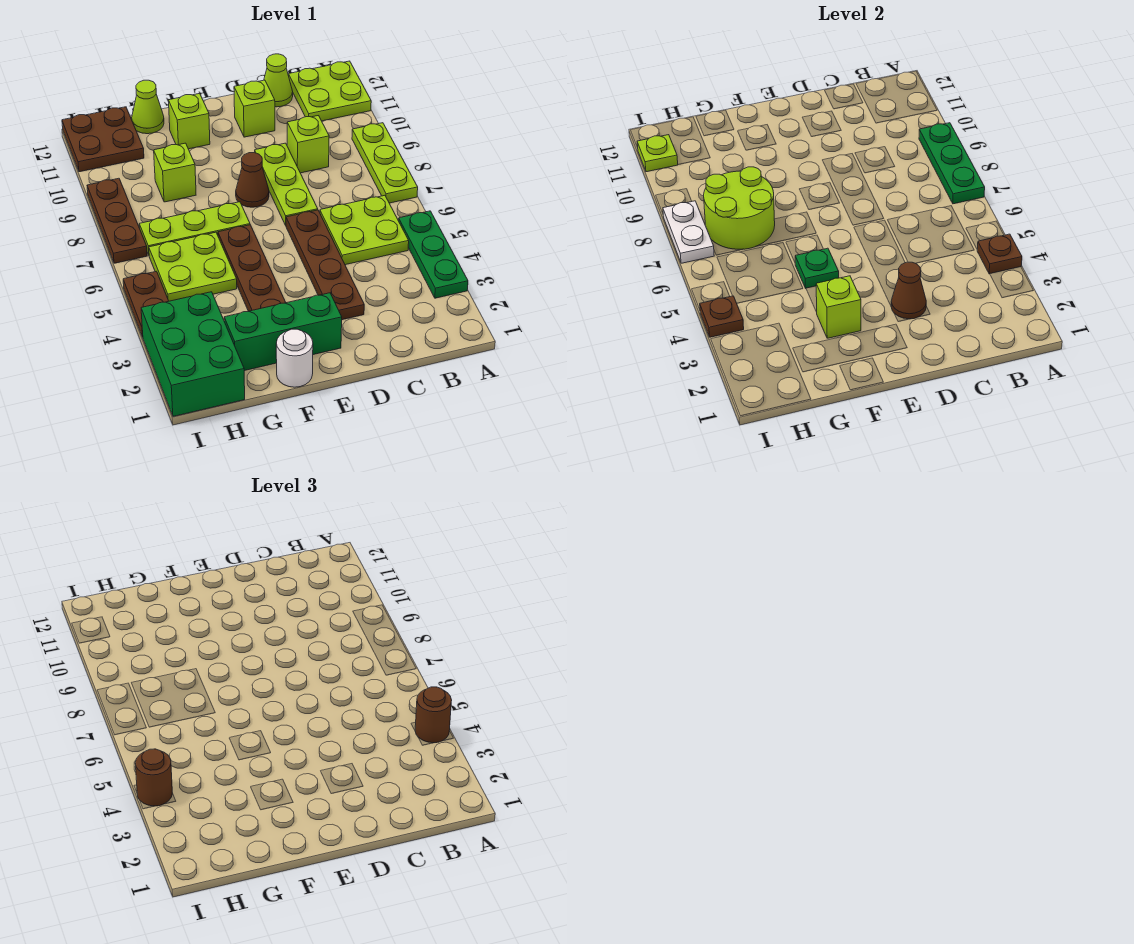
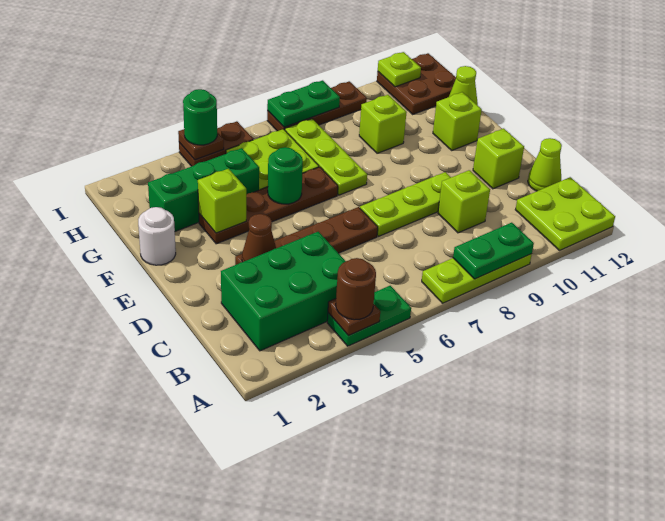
green 1x3 plate [399,211,468,298] -> green 1x2 plate [327,286,411,346]
green 1x3 plate [919,123,985,204] -> green 1x2 plate [453,223,534,279]
lime 2x2 plate [320,195,409,265] -> none
green 1x3 brick [224,293,342,371] -> green 1x3 brick turned to [148,148,259,231]
brown 1x1 cone [236,153,269,207] -> none
green 1x1 plate [795,248,839,288] -> green 1x1 round brick [268,147,303,204]
lime 2x2 round brick [704,167,775,249] -> none
green 2x3 brick [141,292,245,416] -> green 2x3 brick moved to [221,232,346,351]
brown 1x1 round brick [135,749,172,806] -> green 1x1 round brick [183,89,217,145]
white 1x2 plate [663,201,714,263] -> green 1x2 plate [267,80,340,127]

